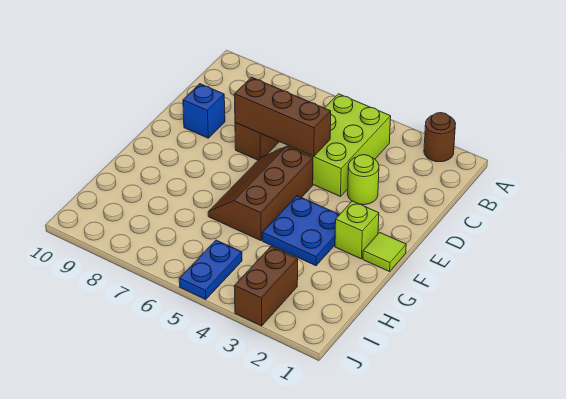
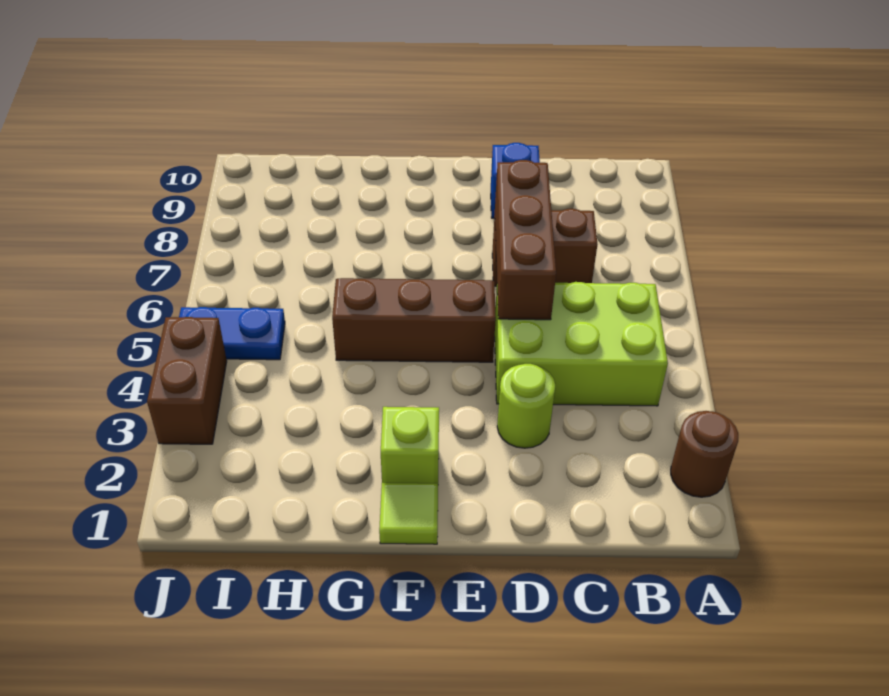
blue 2x2 plate [262,196,340,266] -> none
brown 1x2 brick [234,247,298,326] -> brown 1x2 brick turned to [147,317,227,444]

